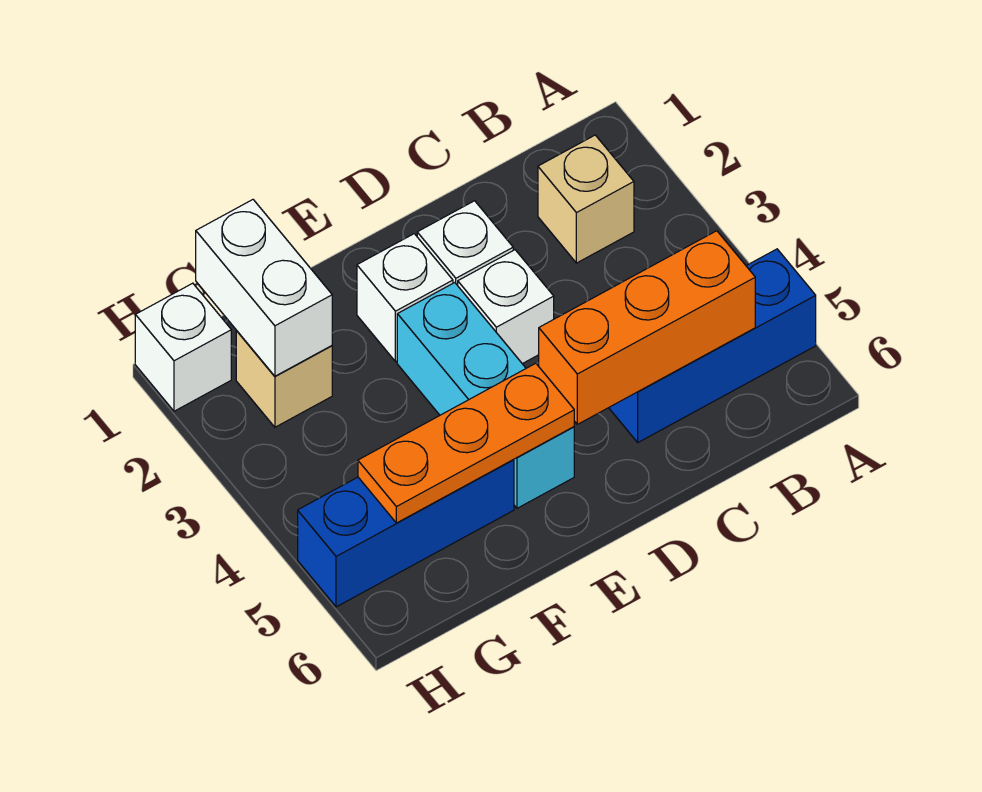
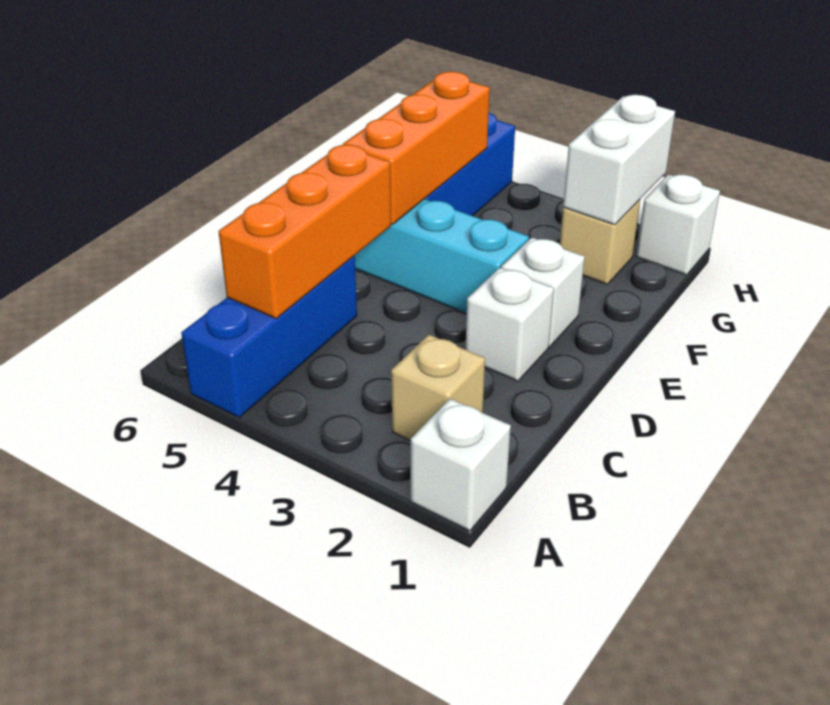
white 1x1 brick [458,250,554,364] -> white 1x1 brick moved to [411,399,511,531]
orange 1x3 plate [358,363,574,523] -> orange 1x3 brick [343,72,490,224]
white 1x2 brick [196,200,332,376] -> white 1x2 brick turned to [563,95,675,225]

